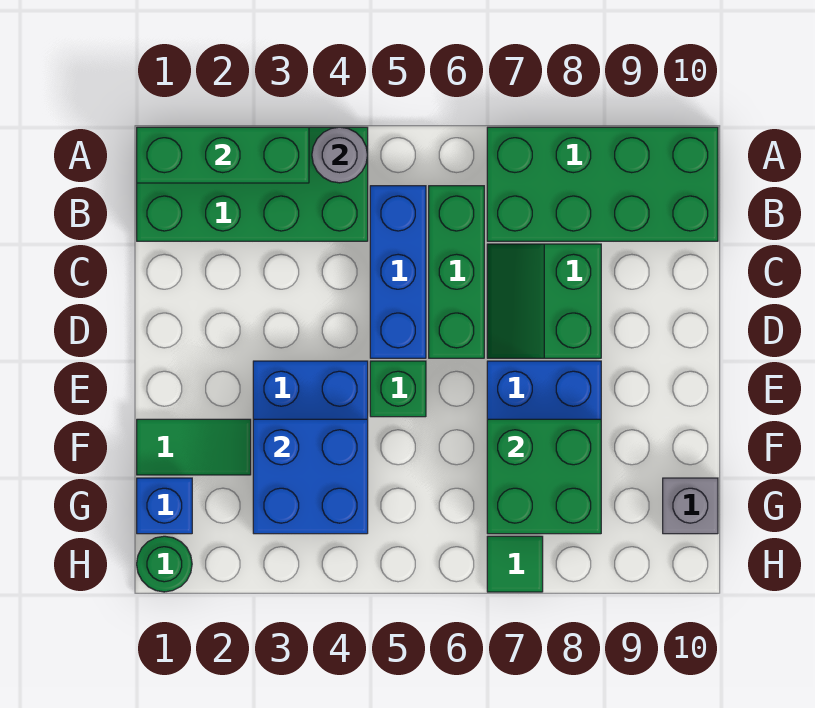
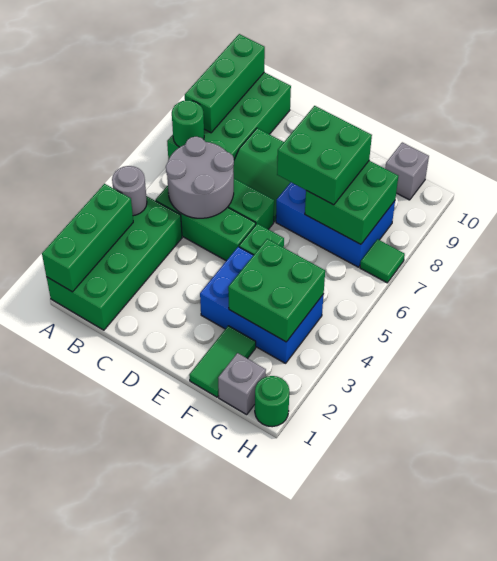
none -> green 1x1 round brick [172,100,204,147]
none -> green 1x3 brick [185,34,265,133]
blue 1x3 brick [370,186,426,358] -> green 1x3 brick [156,186,256,261]
none -> grey 2x2 round brick [166,137,234,218]
none -> green 2x2 brick [277,106,372,205]
blue 2x2 brick [253,419,368,534] -> green 2x2 brick [228,239,325,342]
blue 1x1 brick [137,478,192,534] -> grey 1x1 brick [218,353,266,415]

